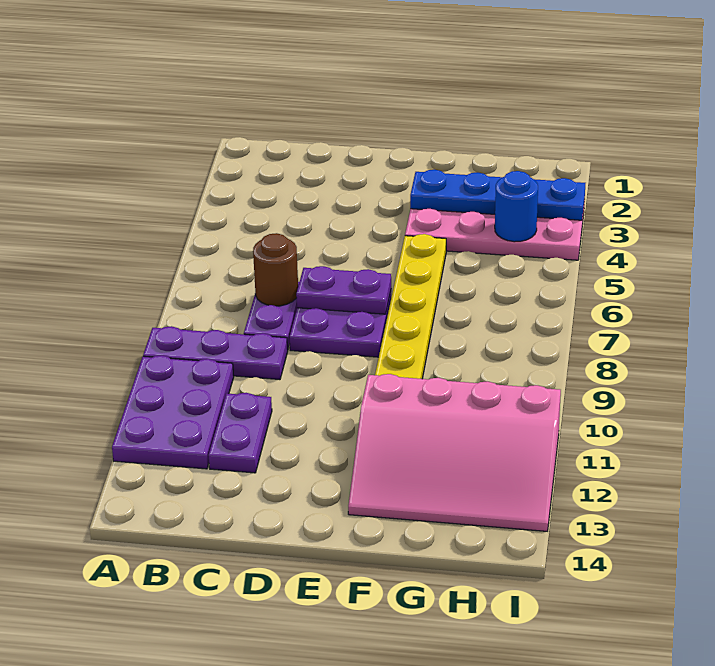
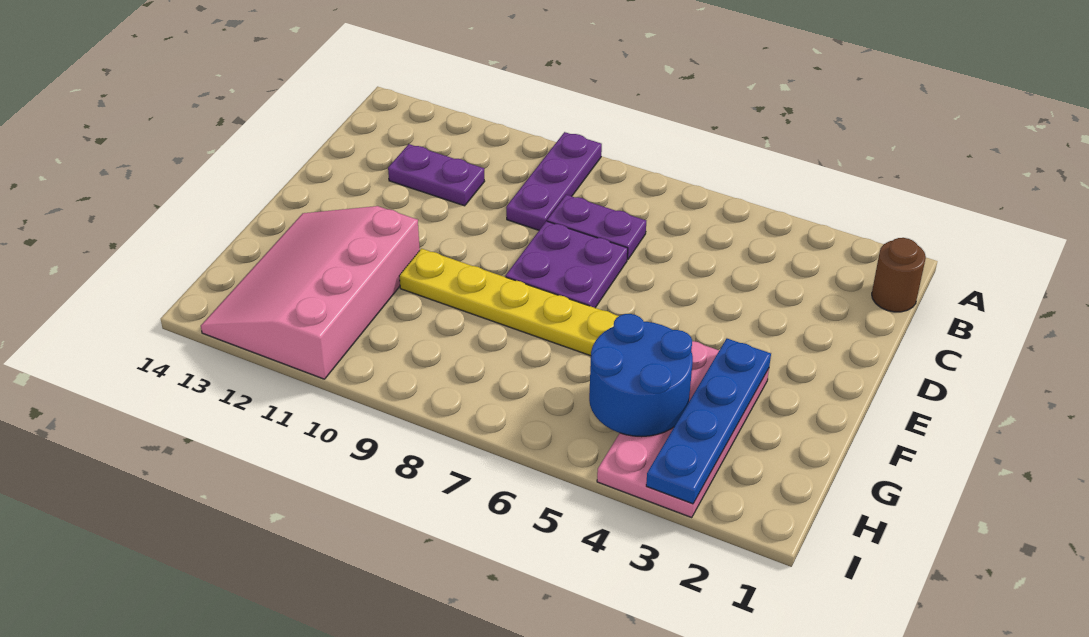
purple 2x3 plate [112,355,234,469] -> none
brown 1x1 round brick [253,233,298,306] -> brown 1x1 round brick moved to [872,238,926,312]
purple 1x2 plate [296,266,391,314] -> none
blue 1x1 round brick [495,171,538,242] -> blue 2x2 round brick [589,314,693,437]

